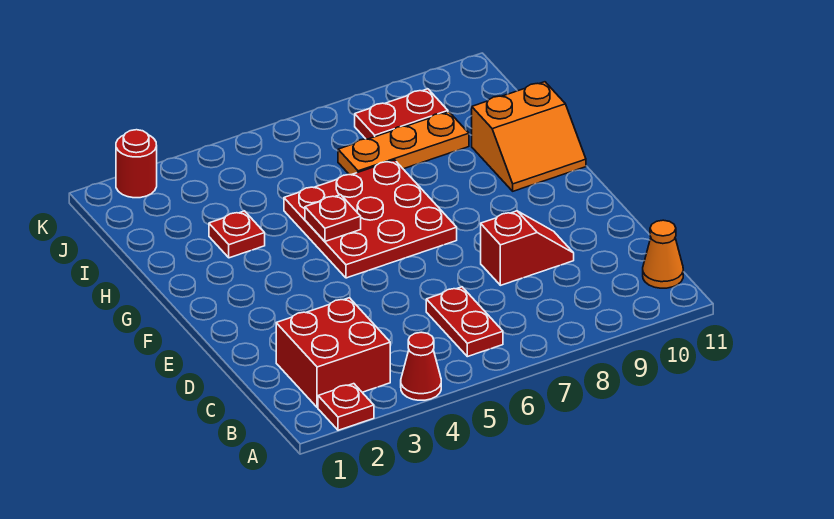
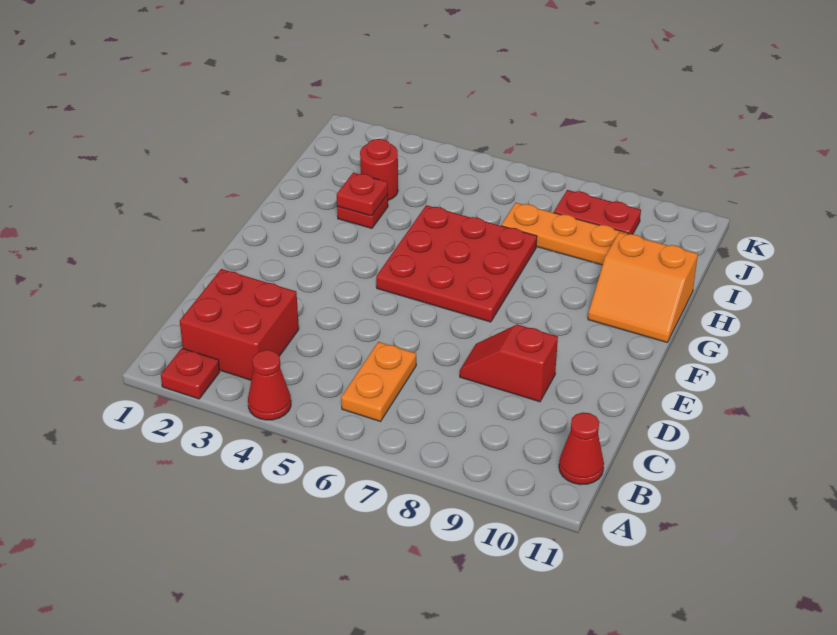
red 1x2 plate [426,287,503,357] -> orange 1x2 plate [341,342,416,422]
orange 1x1 cone [643,220,683,288] -> red 1x1 cone [559,412,604,485]
red 1x2 slope [481,211,574,285] -> red 1x2 slope turned to [460,324,558,402]
red 1x1 plate [305,195,361,241] -> red 1x1 plate moved to [337,173,388,216]
red 1x1 round brick [116,130,157,198] -> red 1x1 round brick moved to [360,139,398,200]

